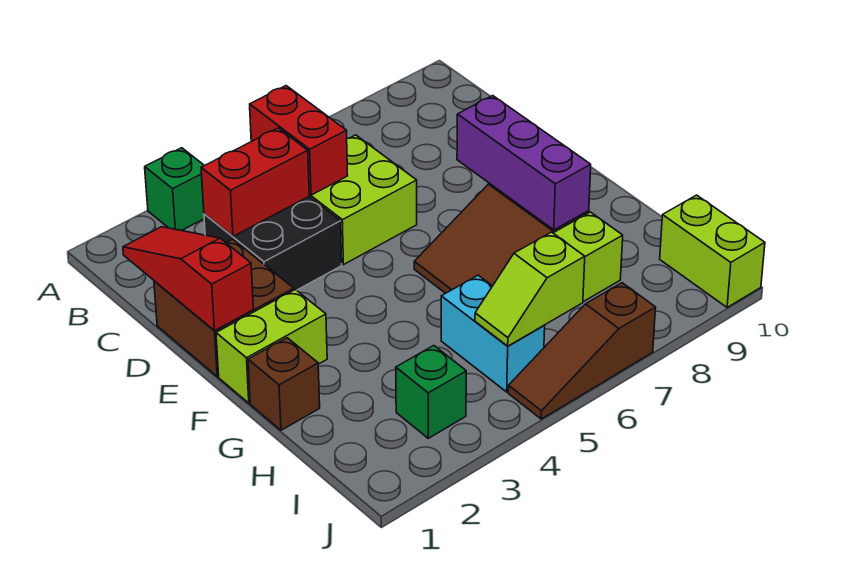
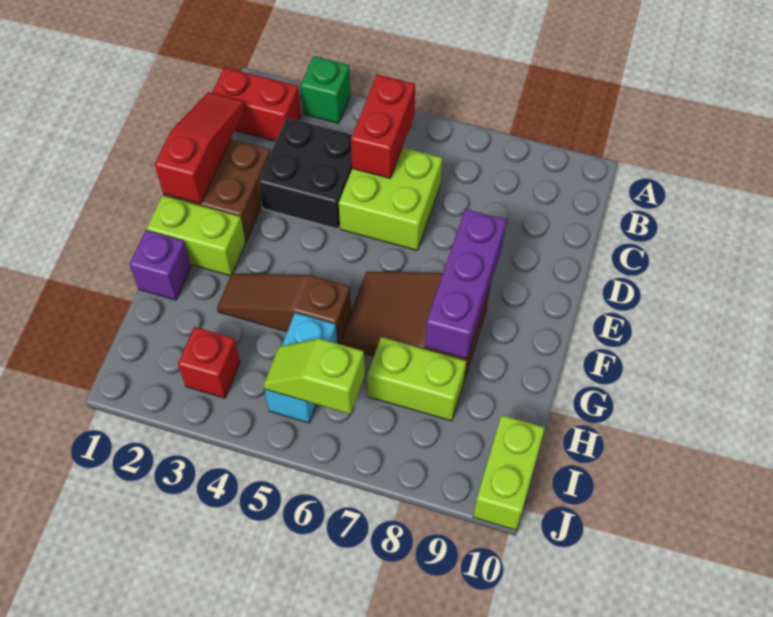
red 1x2 brick [201,128,309,236] -> red 1x2 brick moved to [212,67,301,141]
brown 1x1 brick [248,338,320,430] -> purple 1x1 brick [129,230,191,300]
green 1x1 brick [396,346,466,438] -> red 1x1 brick [178,327,240,398]
brown 1x3 slope [508,283,656,419] -> brown 1x3 slope moved to [217,274,351,344]

